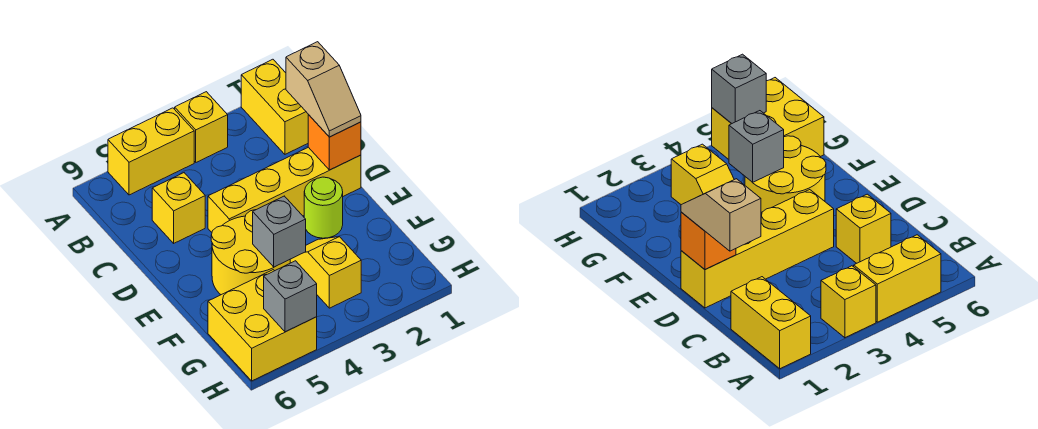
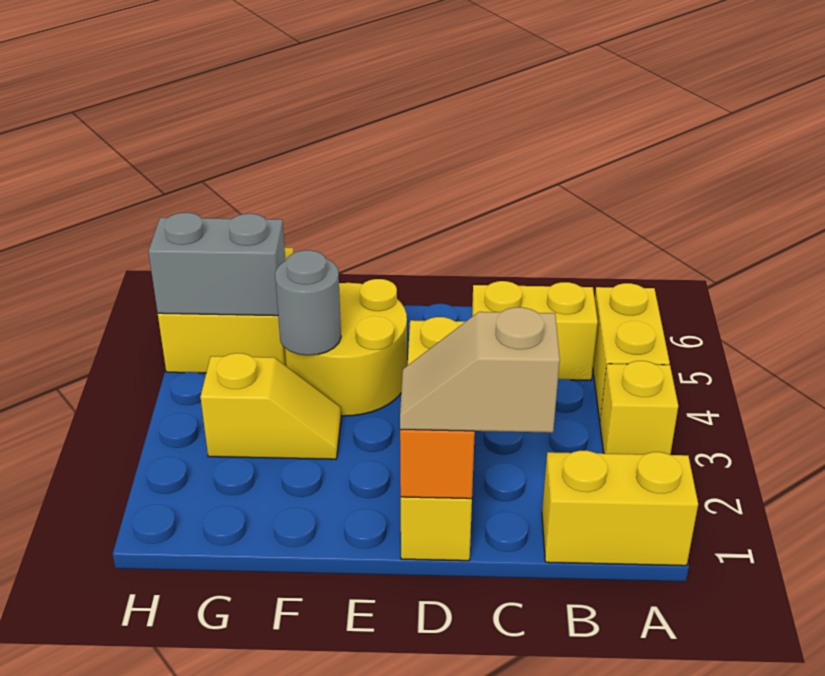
yellow 1x1 brick [152,173,205,243] -> yellow 1x2 brick [472,281,598,380]
lime 1x1 round brick [304,177,343,238] -> none
grey 1x1 brick [253,196,306,267] -> grey 1x1 round brick [275,250,341,355]
grey 1x1 brick [264,261,317,332] -> grey 1x2 brick [148,213,285,316]

